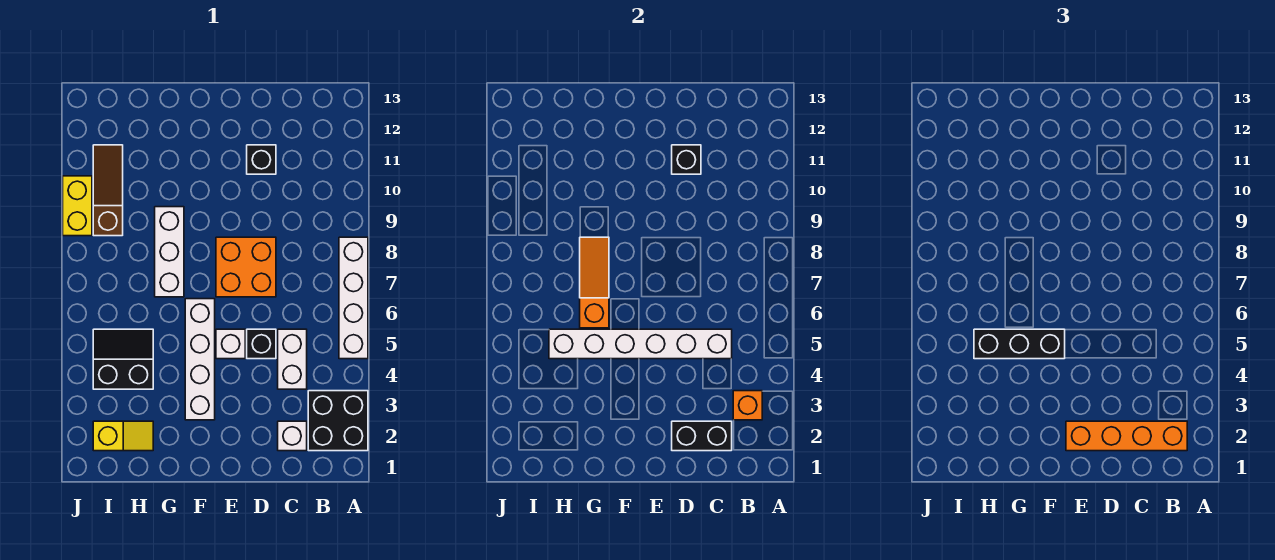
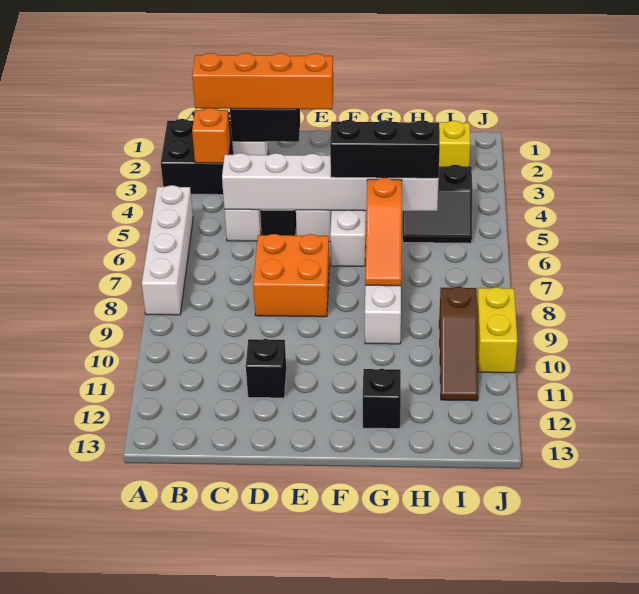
black 1x1 brick [672,145,701,174] -> black 1x1 brick moved to [363,369,401,429]

